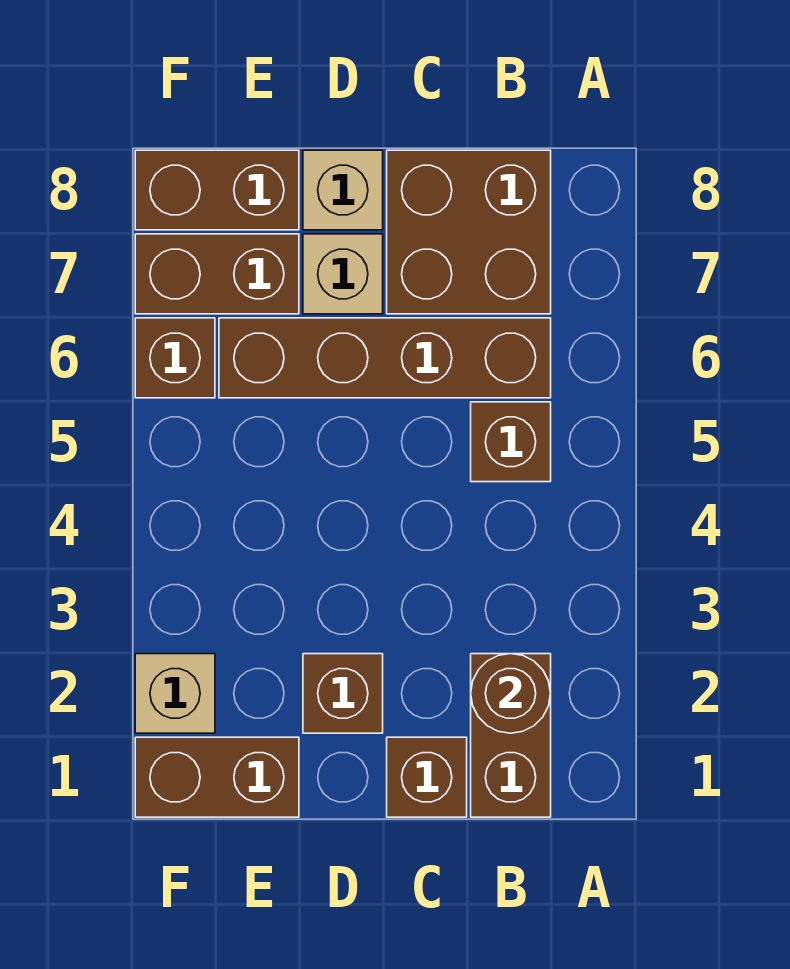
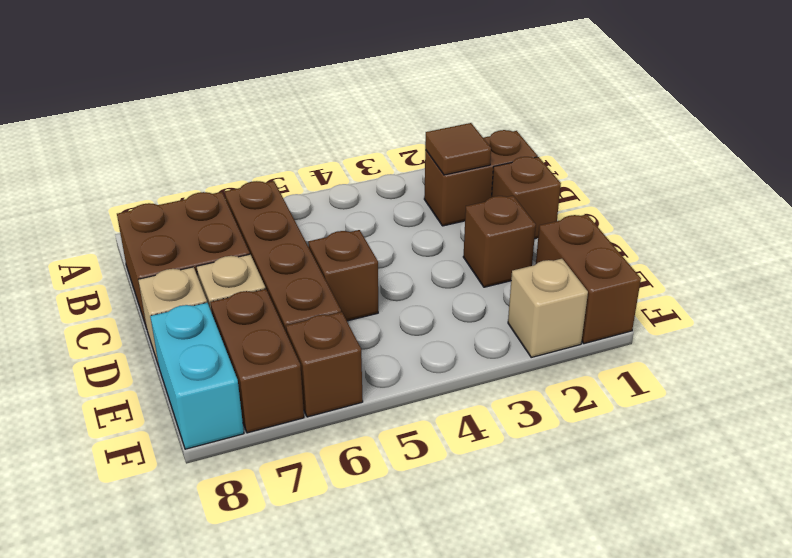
brown 1x1 round brick [471,654,551,733] -> brown 1x1 tile [425,123,491,175]
brown 1x1 brick [471,402,551,482] -> brown 1x1 brick moved to [308,230,378,321]
brown 1x2 brick [135,150,299,230] -> cyan 1x2 brick [150,303,244,449]

